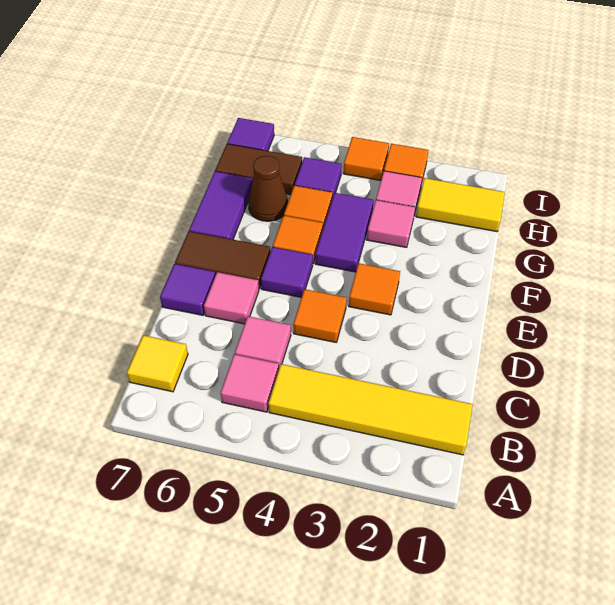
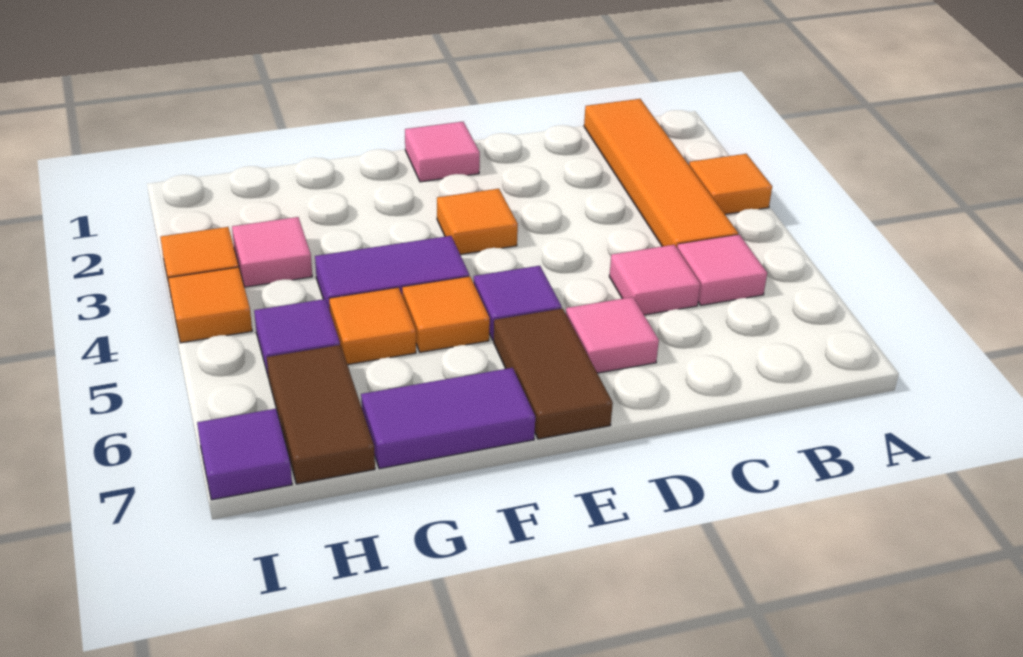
yellow 1x4 tile [268,364,473,455] -> orange 1x4 tile [584,99,738,248]
yellow 1x1 tile [127,335,188,392] -> none
orange 1x1 tile [293,289,347,342] -> orange 1x1 tile moved to [689,154,772,214]
purple 1x1 tile [160,264,215,315] -> none
pink 1x1 tile [367,200,415,247] -> pink 1x1 tile moved to [405,122,480,182]
brown 1x1 cone [248,156,288,221] -> none
yellow 1x2 tile [416,178,505,232] -> none

